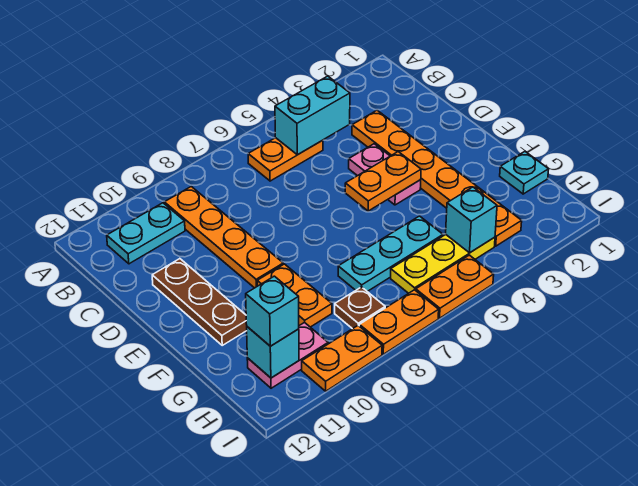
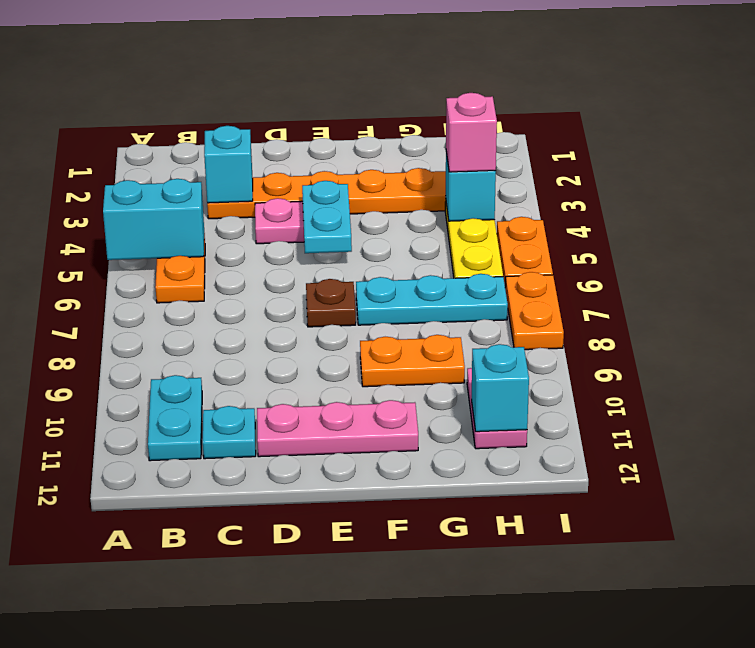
cyan 1x2 brick [275,76,350,155] -> cyan 1x2 brick turned to [103,179,204,260]
orange 1x4 plate [164,187,283,288] -> none
brown 1x3 plate [152,259,247,345] -> pink 1x3 plate [257,400,418,457]
orange 1x2 plate [345,152,421,211] -> cyan 1x2 plate [302,181,352,253]
cyan 1x1 plate [500,151,549,194] -> cyan 1x1 plate moved to [203,406,256,459]
cyan 1x3 plate [338,216,443,292] -> cyan 1x3 plate turned to [356,274,508,325]
none -> pink 1x1 brick [446,93,497,172]
brown 1x1 plate [335,287,385,329] -> brown 1x1 plate moved to [306,279,356,327]
cyan 1x1 brick [246,276,299,346] -> cyan 1x1 brick moved to [204,126,253,203]
orange 1x2 plate [302,326,382,391] -> none

